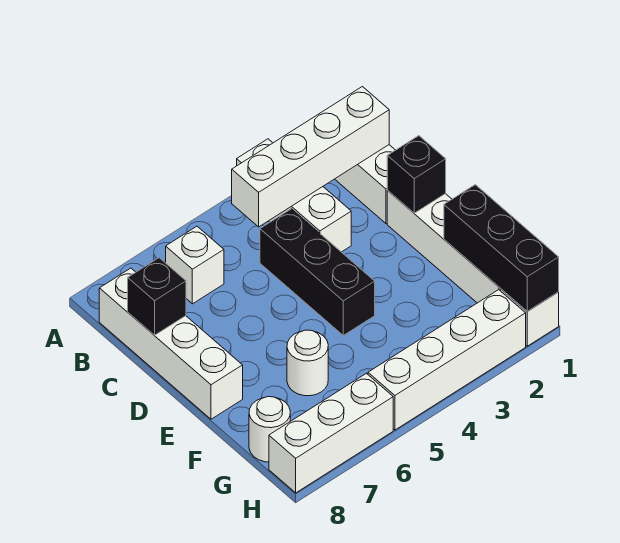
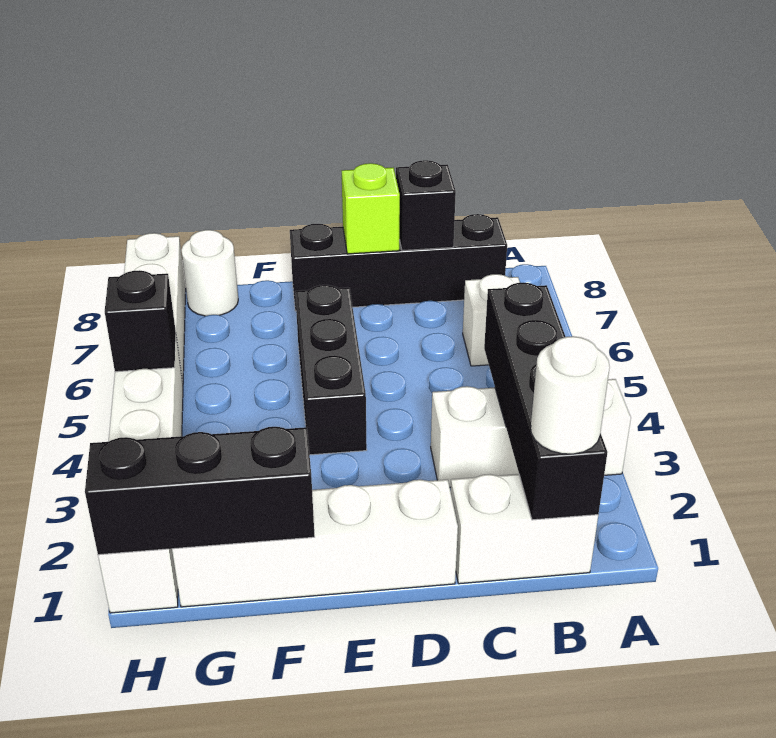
white 1x4 brick [232,87,389,227] -> black 1x4 brick [484,283,608,520]
white 1x4 brick [99,268,243,419] -> black 1x4 brick [290,214,507,311]
black 1x3 brick [260,209,375,335] -> black 1x3 brick turned to [295,285,367,455]
black 1x1 brick [387,136,446,213] -> black 1x1 brick moved to [105,270,176,372]
none -> lime 1x1 brick [342,163,400,254]
white 1x1 round brick [287,330,328,396] -> white 1x1 round brick moved to [531,336,610,454]

